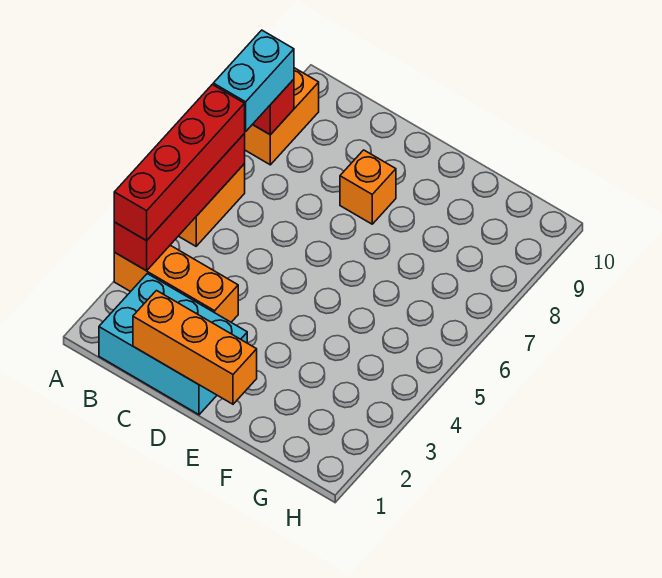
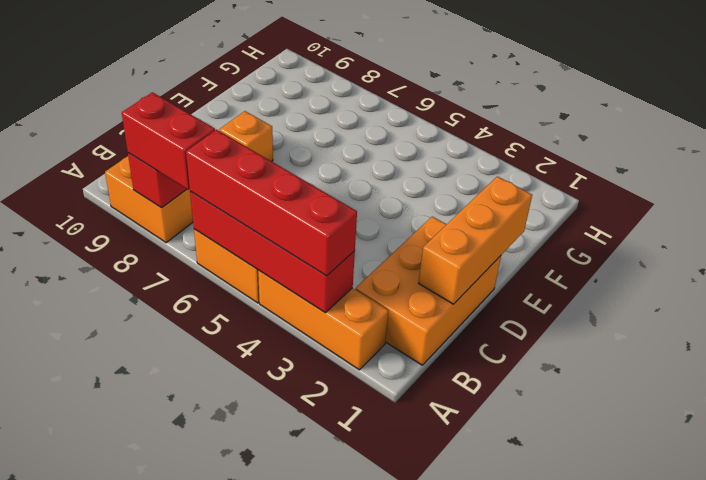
orange 1x3 brick [114,245,238,322] -> orange 1x3 brick turned to [258,270,388,370]
cyan 1x2 brick [213,30,294,132] -> red 1x2 brick [122,92,215,190]
cyan 2x3 brick [99,274,247,415] -> orange 2x3 brick [356,216,501,365]

